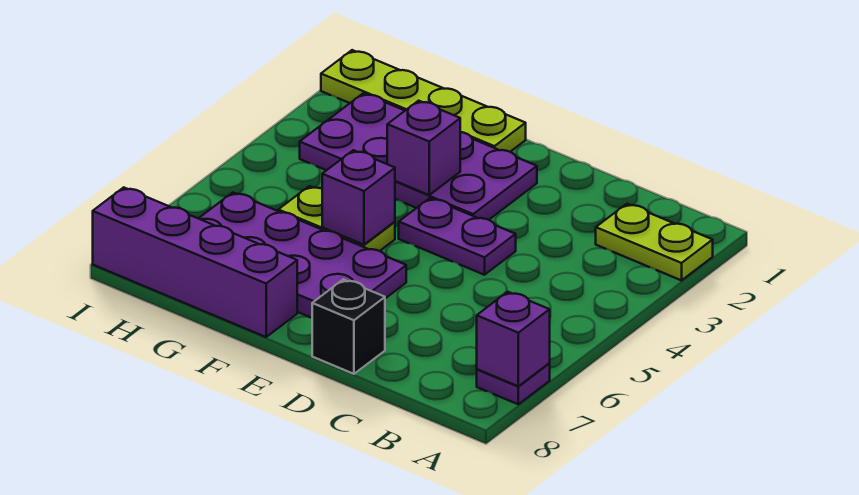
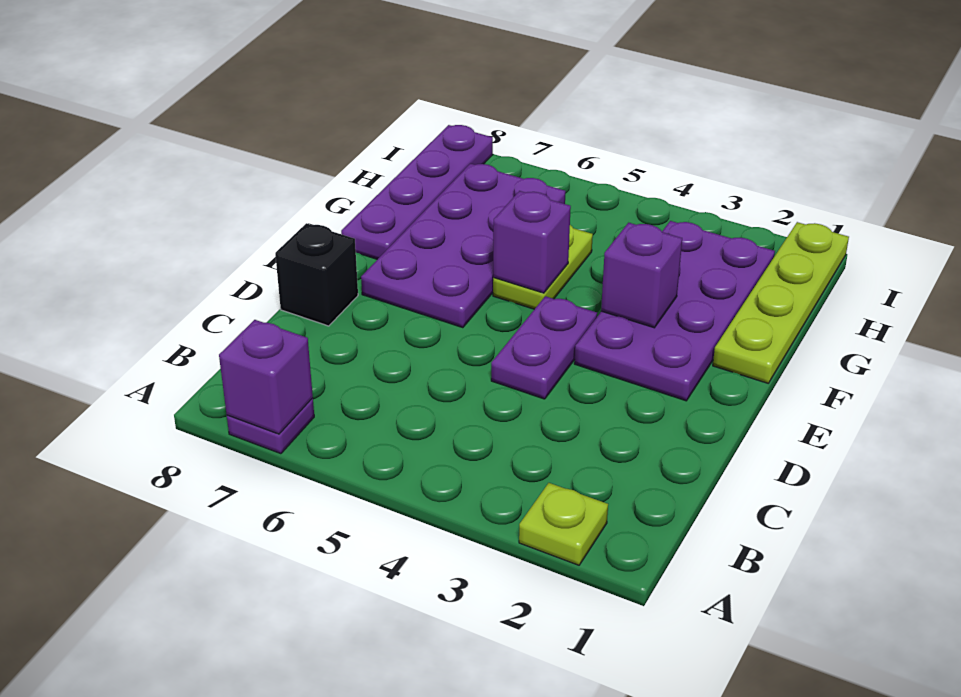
lime 1x2 plate [596,204,713,280] -> lime 1x1 plate [519,483,608,565]
purple 1x4 brick [93,187,297,337] -> purple 1x4 plate [341,125,493,259]

